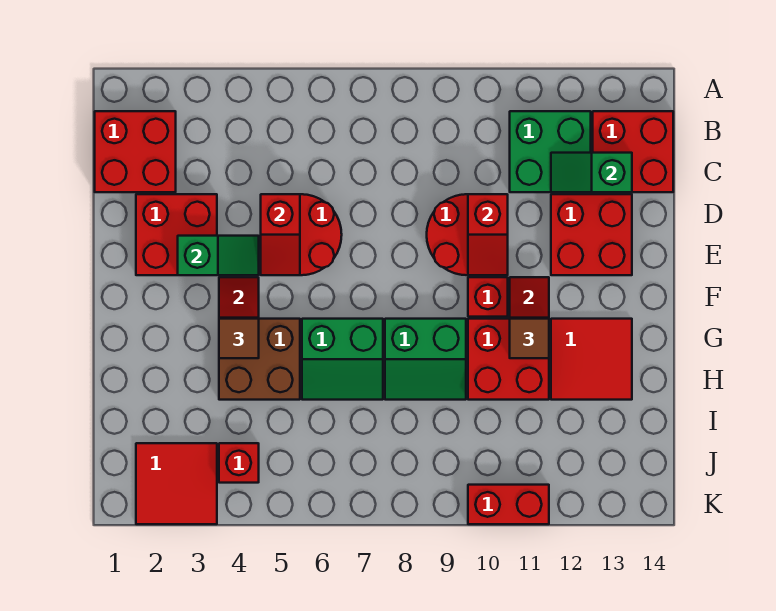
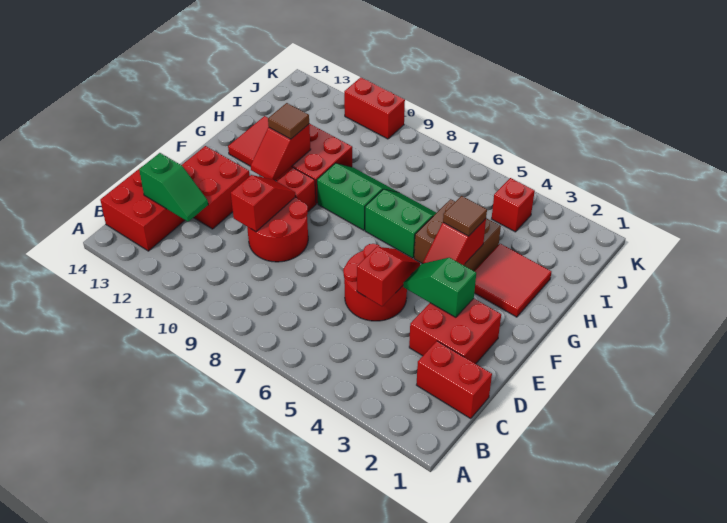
red 2x2 brick [95,111,176,192] -> red 1x2 brick [417,341,492,418]
green 2x2 brick [510,111,591,192] -> none
red 2x2 tile [136,443,217,524] -> red 2x2 tile moved to [474,244,551,317]

